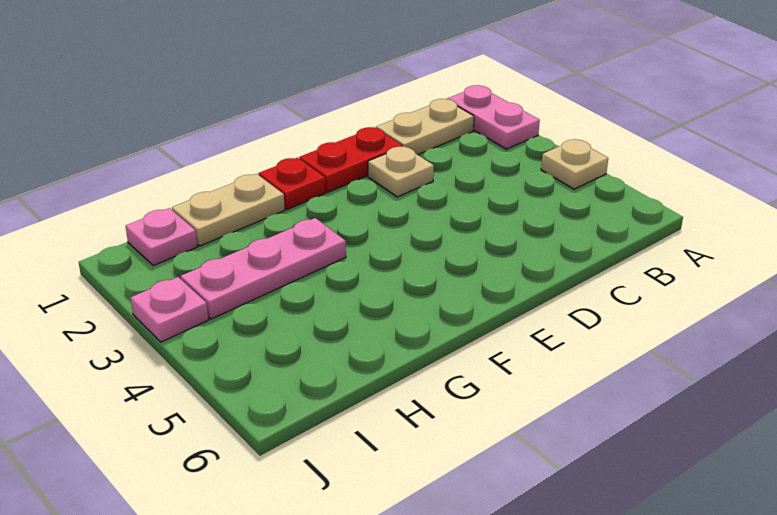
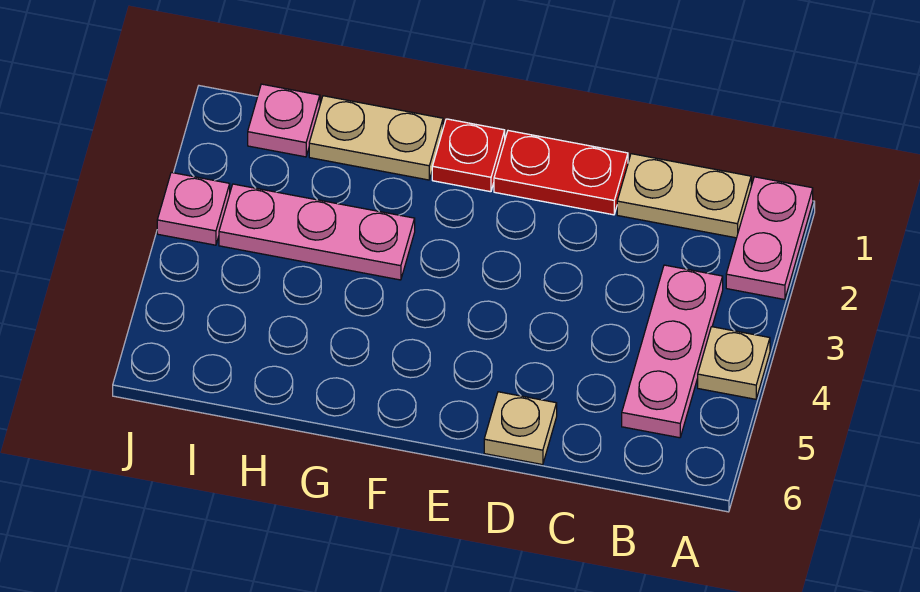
none -> pink 1x3 plate [622,265,723,438]
tan 1x1 plate [368,146,434,197] -> tan 1x1 plate moved to [484,392,557,465]

